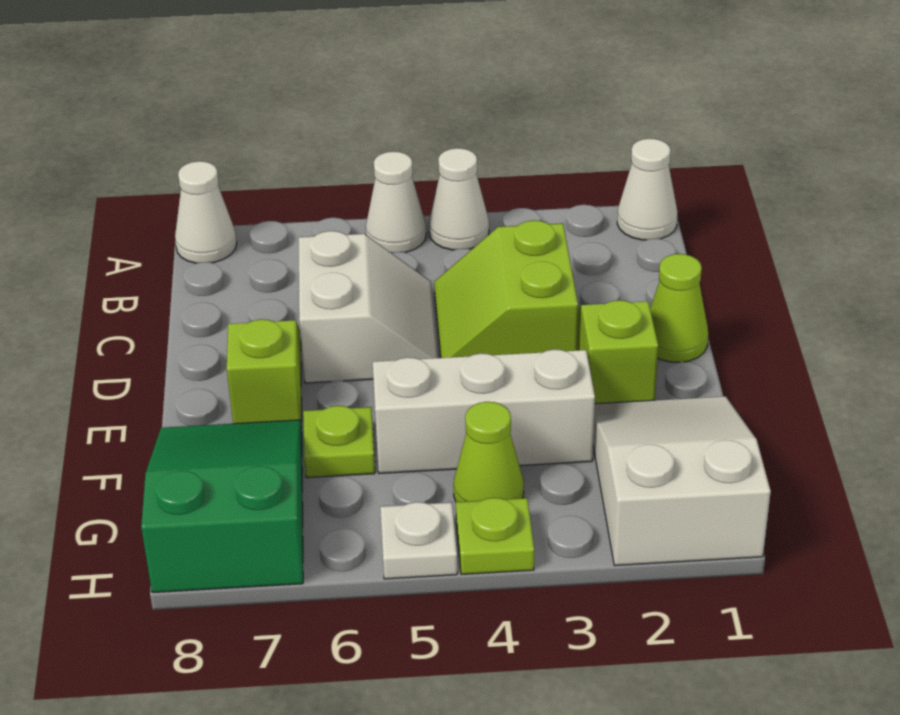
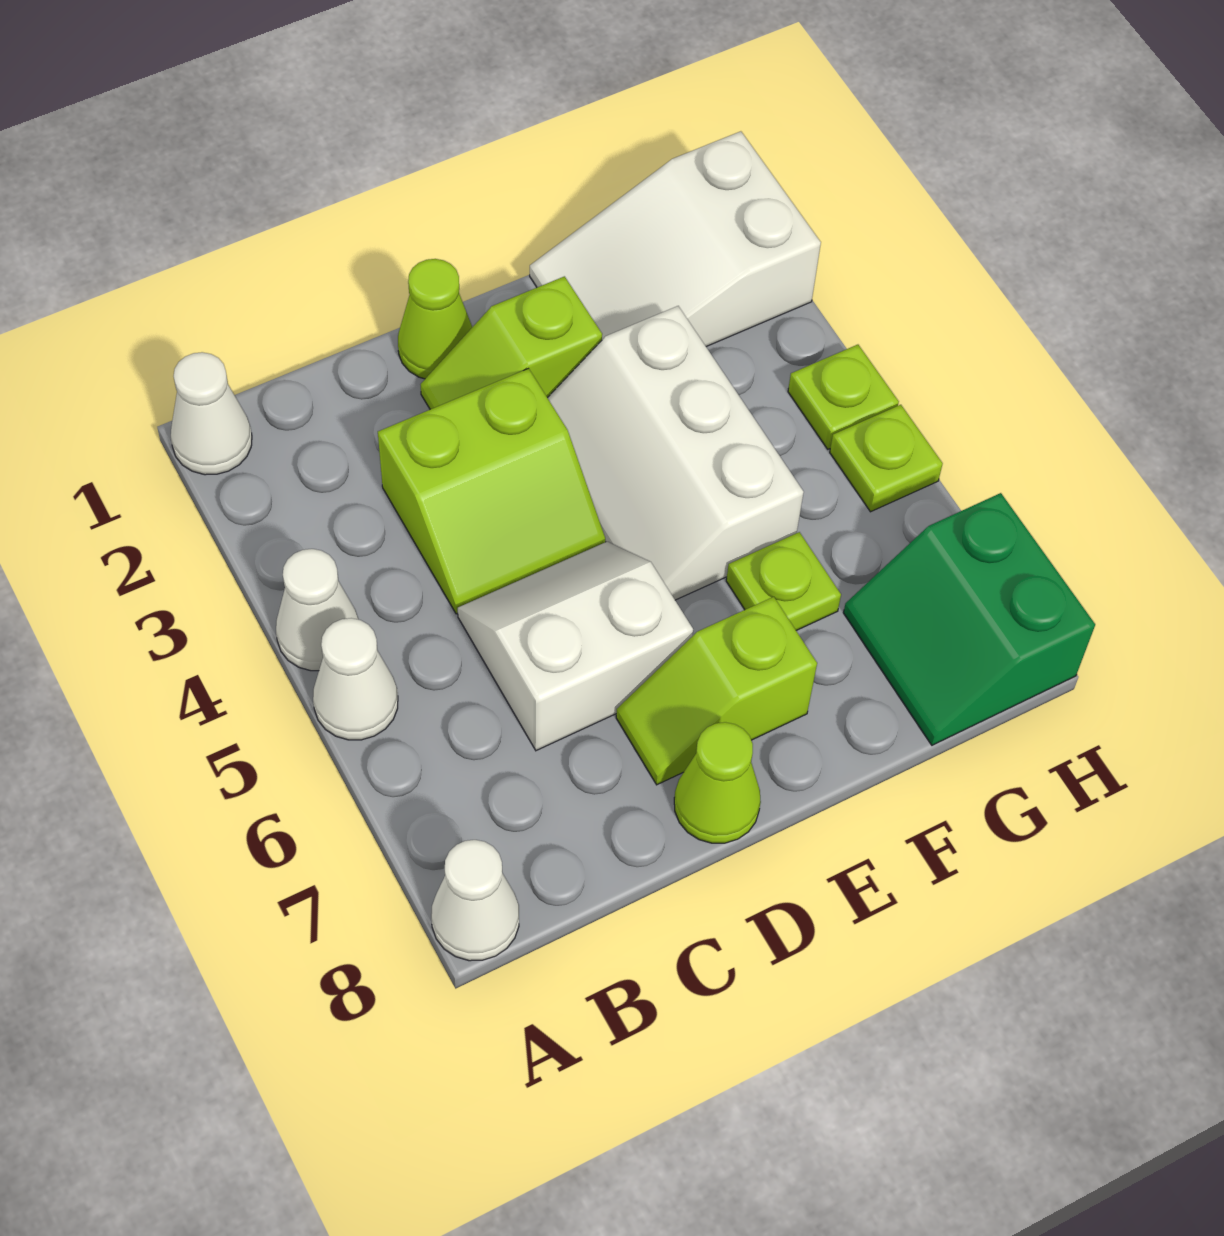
green 2x3 slope [141,420,303,593] -> green 2x2 slope [843,493,1095,745]
lime 1x1 cone [453,402,524,502] -> lime 1x1 cone moved to [674,722,761,843]
white 1x1 plate [380,502,457,579] -> lime 1x1 plate [830,405,943,512]

